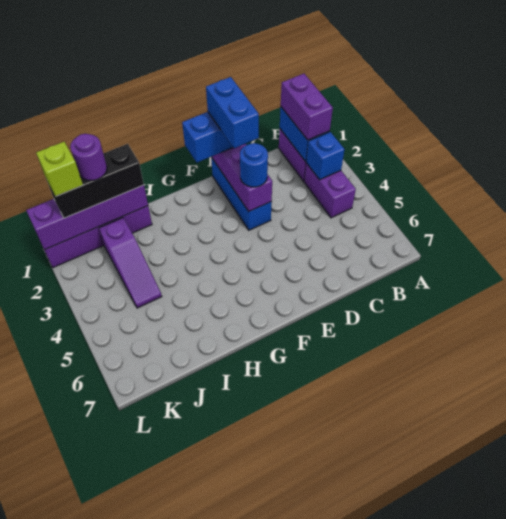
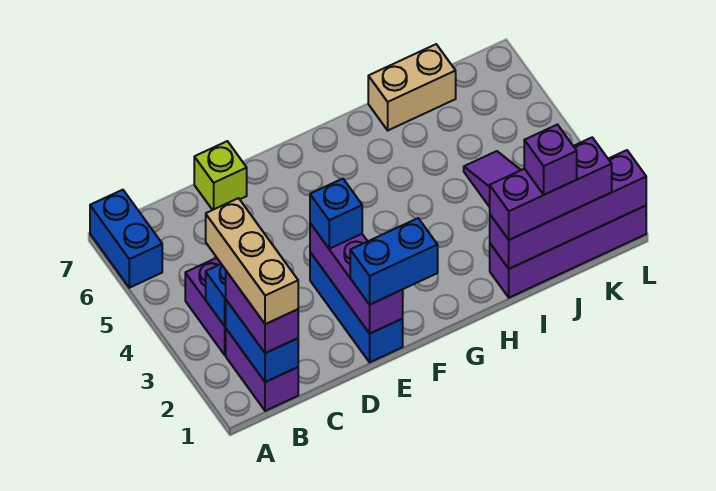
none -> tan 1x3 brick [206,198,298,324]
blue 1x2 brick [206,77,259,148] -> blue 1x2 brick moved to [90,190,162,288]
blue 1x1 round brick [240,143,268,187] -> blue 1x1 brick [310,179,362,249]
black 1x3 brick [47,144,144,218] -> purple 1x3 brick [490,138,612,240]
none -> tan 1x2 brick [368,44,456,130]
purple 1x1 round brick [70,134,107,181] -> purple 1x1 brick [524,125,577,195]
lime 1x1 brick [36,142,83,196] -> lime 1x1 brick moved to [194,141,247,210]

